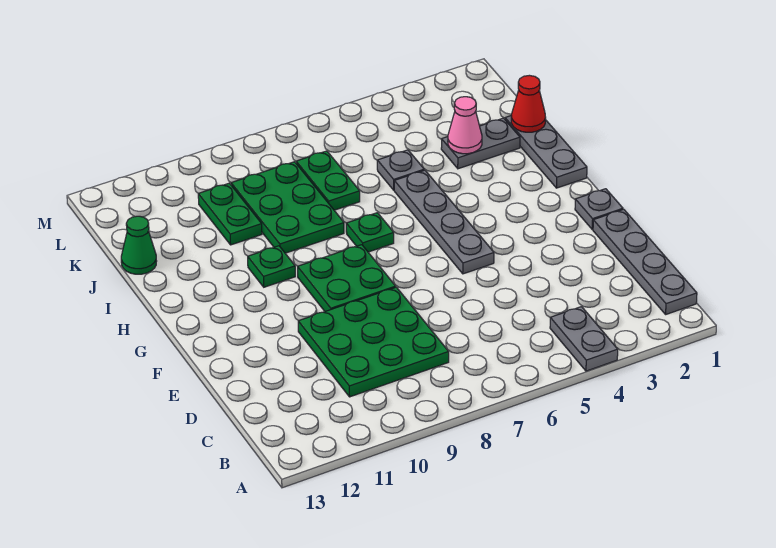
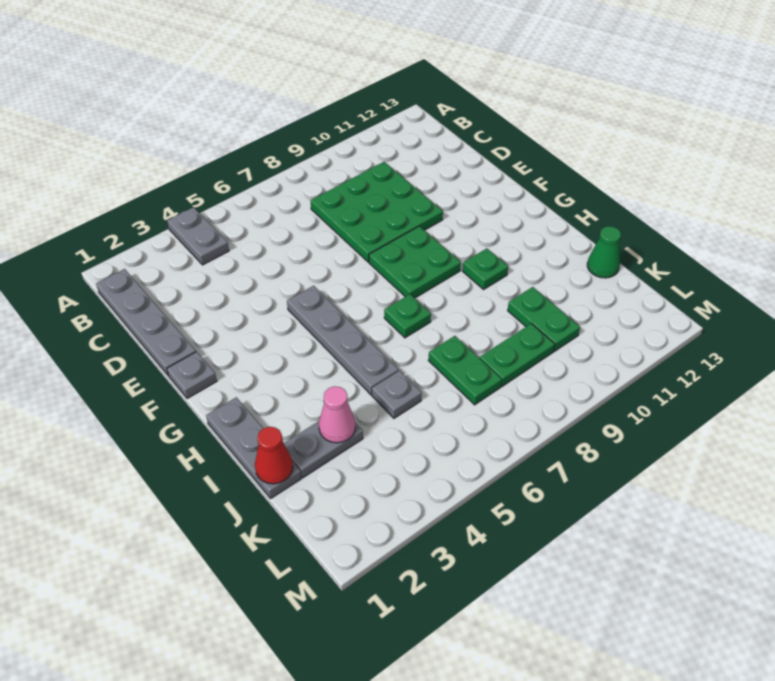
green 2x3 plate [231,162,344,253] -> green 1x2 plate [480,324,555,386]

